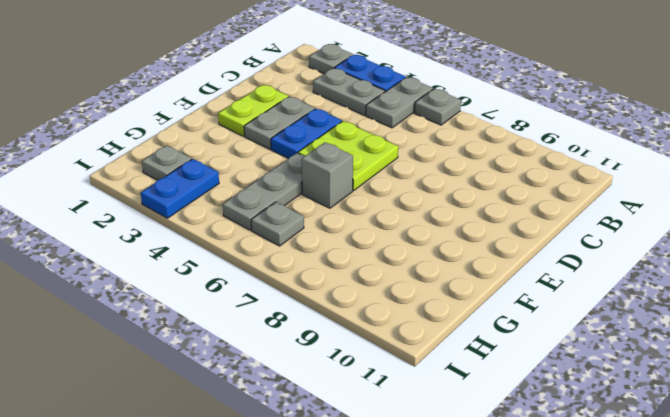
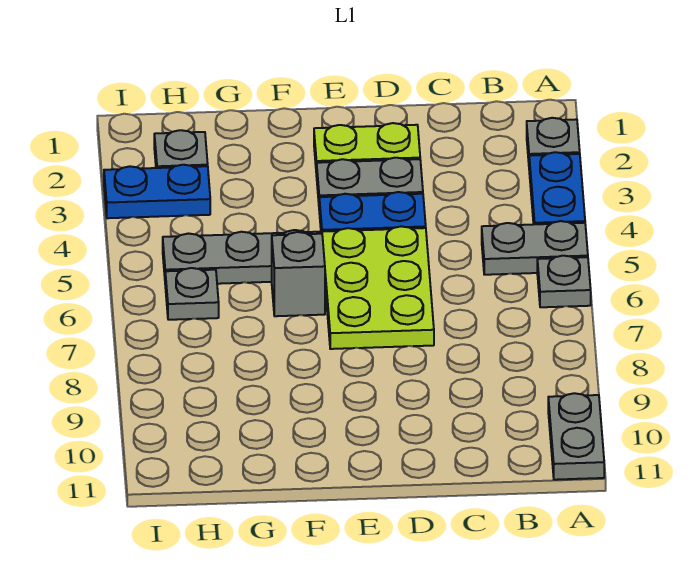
grey 1x2 plate [313,68,385,115] -> grey 1x2 plate moved to [548,393,604,480]
lime 2x2 plate [298,121,398,190] -> lime 2x3 plate [322,226,434,349]

